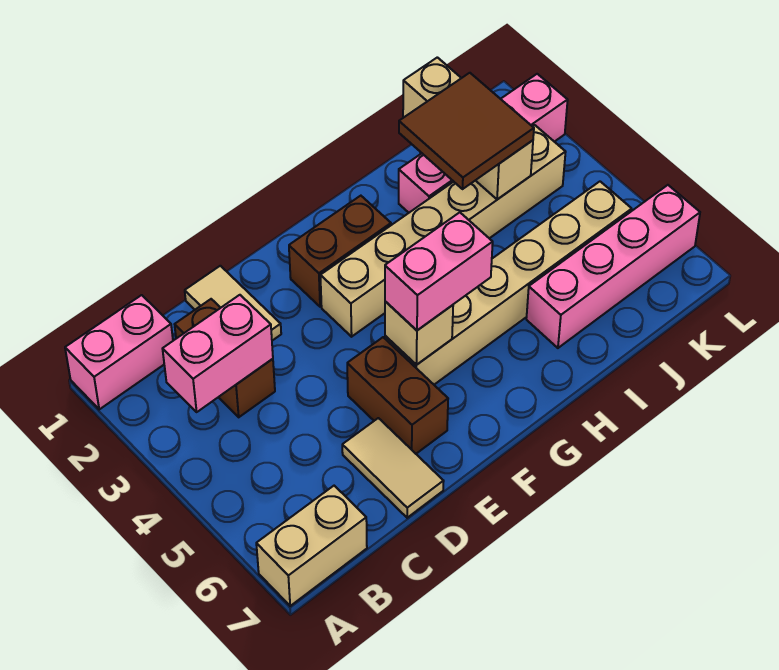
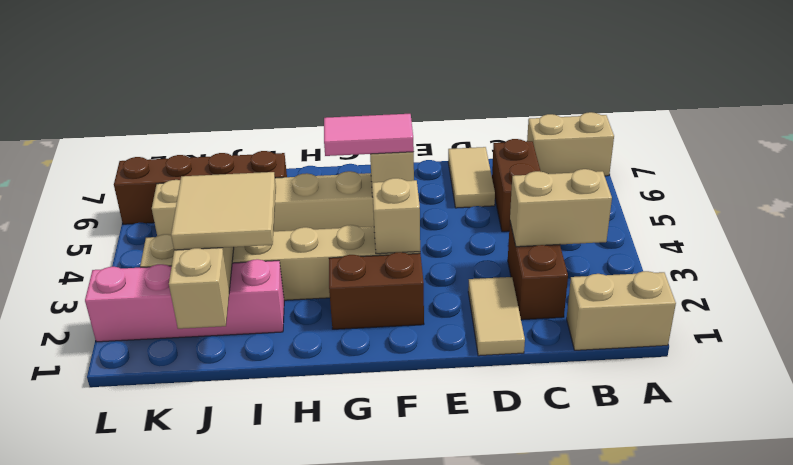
pink 1x2 brick [65,295,173,409] -> tan 1x2 brick [567,271,676,350]
pink 1x2 brick [163,295,273,412] -> tan 1x2 brick [510,169,612,247]
brown 1x2 brick [347,337,448,454] -> brown 1x2 brick moved to [492,139,541,232]
none -> tan 1x1 brick [372,178,420,254]
pink 1x2 brick [385,212,493,330] -> pink 1x2 tile [324,114,414,156]
brown 2x2 tile [399,73,534,189] -> tan 2x2 tile [171,172,276,250]
pink 1x4 brick [526,185,700,348] -> brown 1x4 brick [114,151,287,224]

